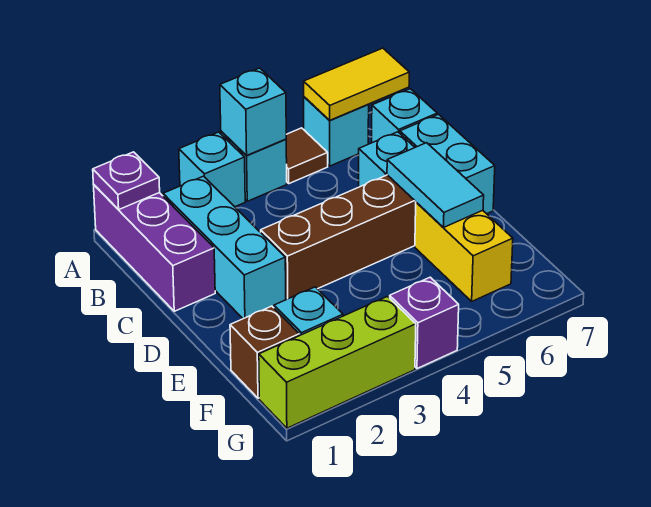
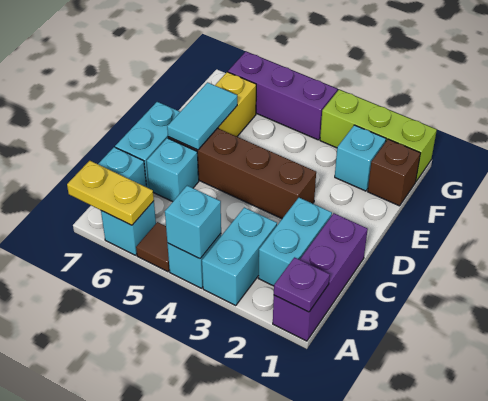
cyan 1x1 brick [179,132,245,207] -> cyan 1x2 brick [202,207,277,306]
yellow 1x2 tile [304,48,409,120] -> yellow 1x2 plate [67,161,154,225]
cyan 1x3 brick [163,176,286,319] -> cyan 1x2 brick [258,198,332,286]
purple 1x1 brick [390,277,459,369] -> purple 1x3 brick [228,52,337,140]

